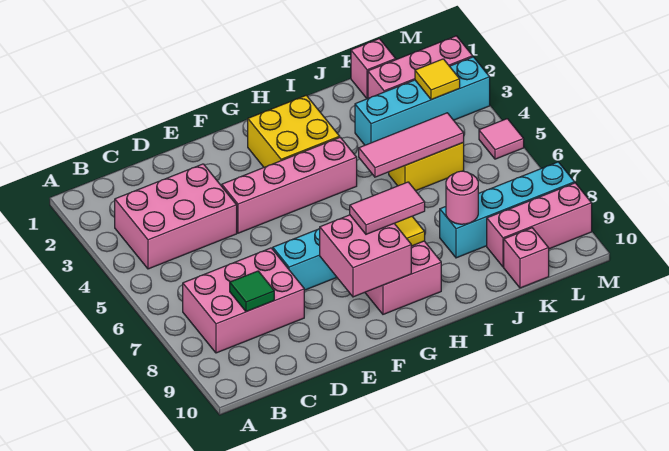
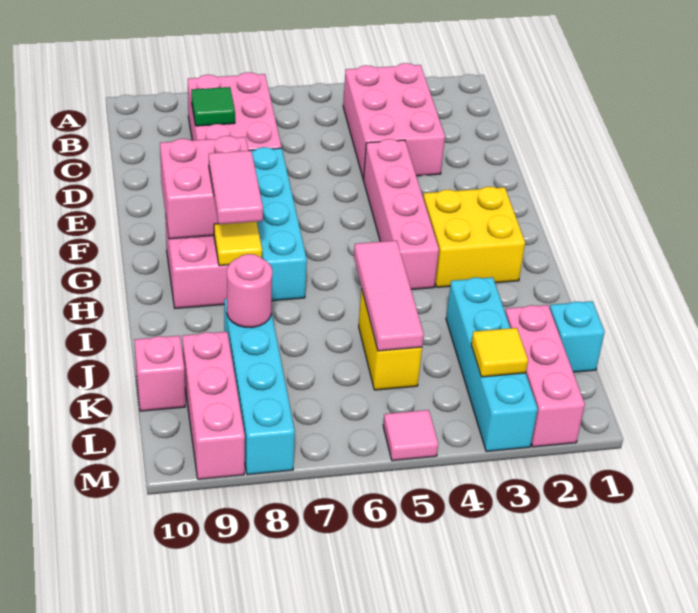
pink 1x1 brick [351,39,396,99] -> cyan 1x1 brick [550,301,605,372]

